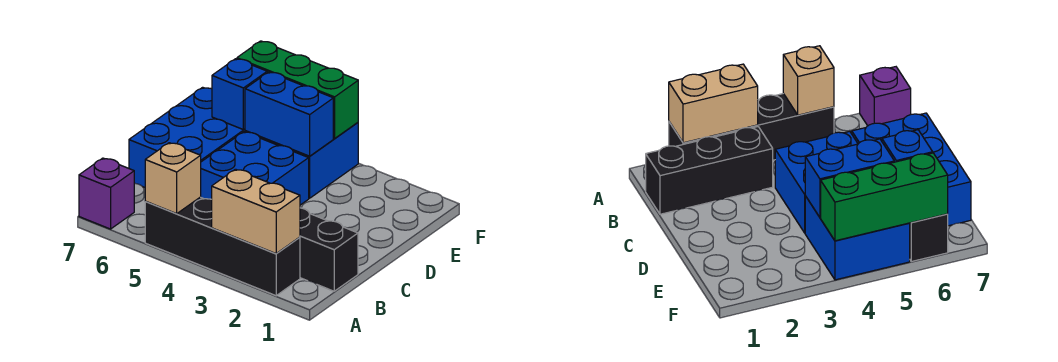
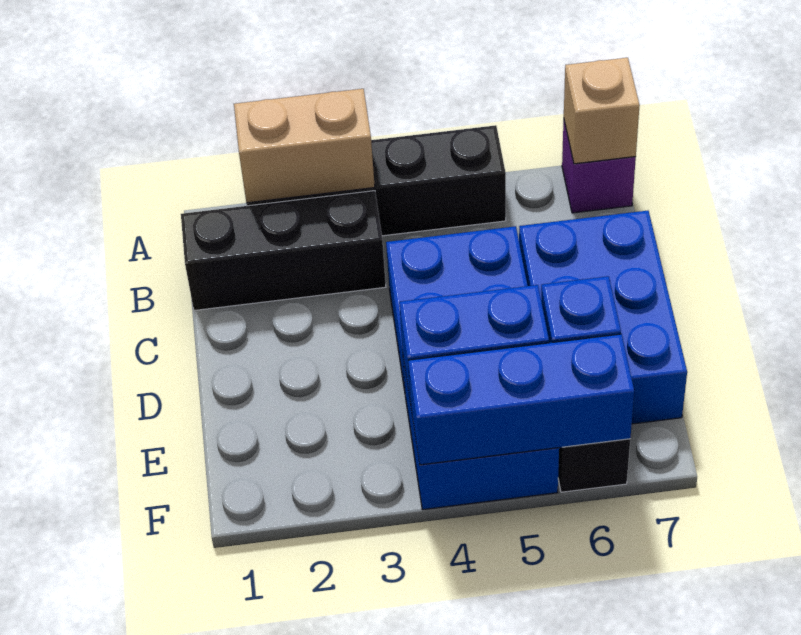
tan 1x1 brick [145,143,201,214] -> tan 1x1 brick moved to [564,58,640,164]
green 1x3 brick [237,41,358,138] -> blue 1x3 brick [408,334,634,465]

